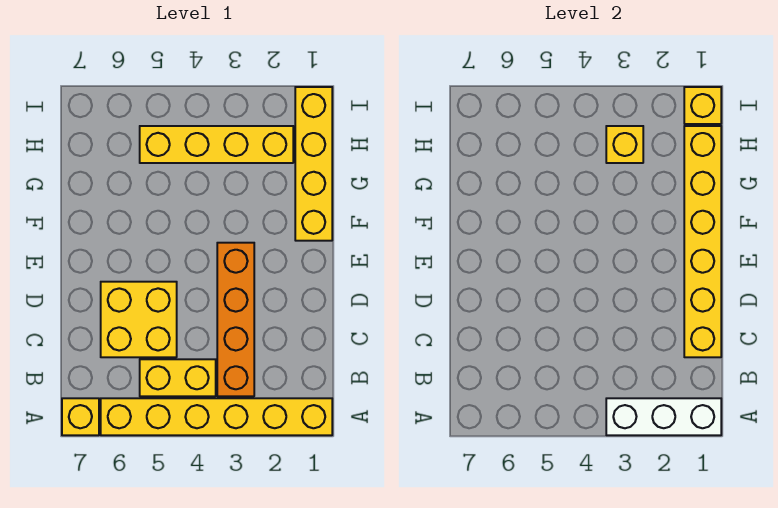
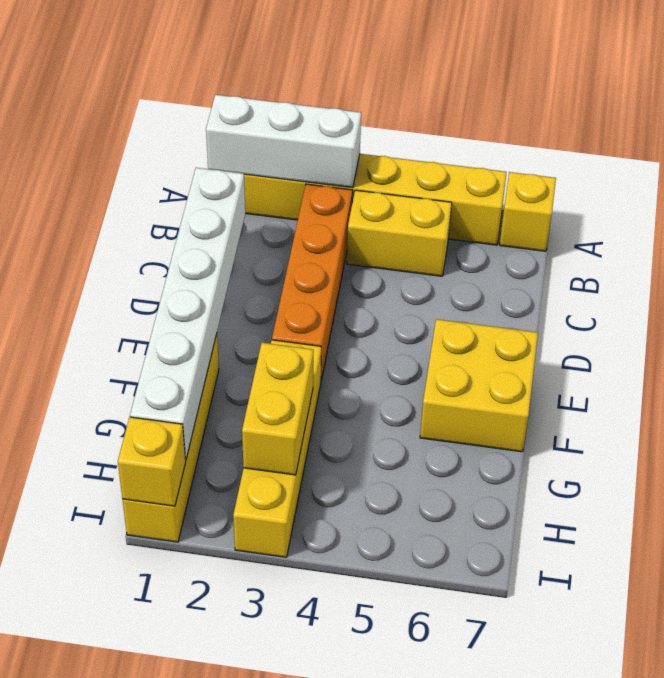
yellow 1x6 brick [684,126,721,357] -> white 1x6 brick [130,168,245,460]
yellow 2x2 brick [101,282,177,357] -> yellow 2x2 brick moved to [420,319,538,452]
yellow 1x4 brick [140,126,293,163] -> yellow 1x4 brick turned to [233,340,321,557]
yellow 1x1 brick [606,126,643,163] -> yellow 1x2 brick [242,343,313,475]

